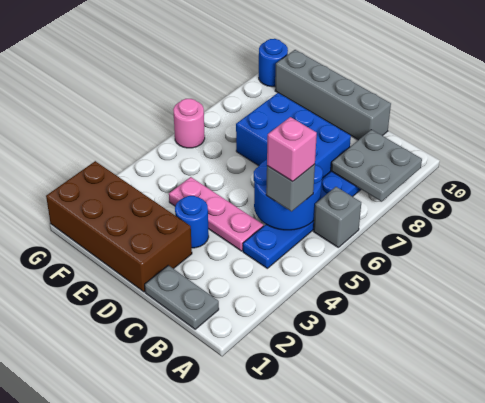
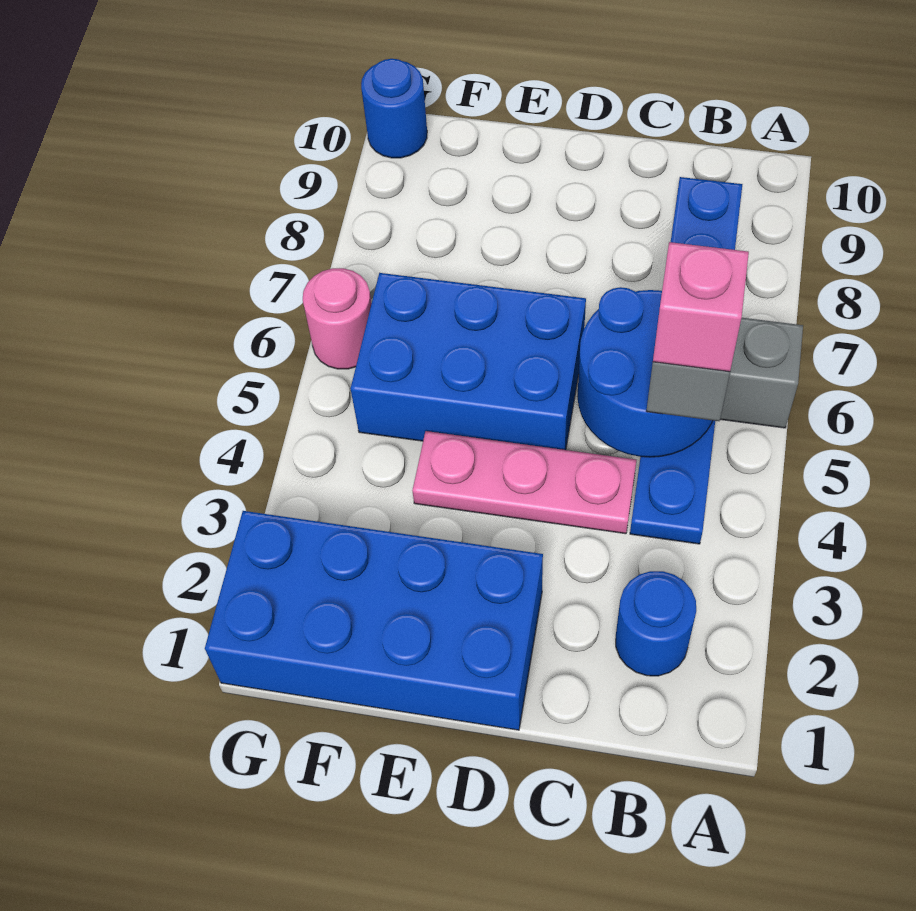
grey 2x2 plate [331,130,422,202] -> none
grey 1x2 plate [145,265,219,329] -> none
blue 2x3 brick [236,93,351,177] -> blue 2x3 brick moved to [351,273,586,450]
grey 1x4 brick [275,50,391,140] -> none
brown 2x4 brick [46,161,192,292] -> blue 2x4 brick [205,511,543,730]
blue 1x1 round brick [175,196,209,248] -> blue 1x1 round brick moved to [616,571,696,676]

